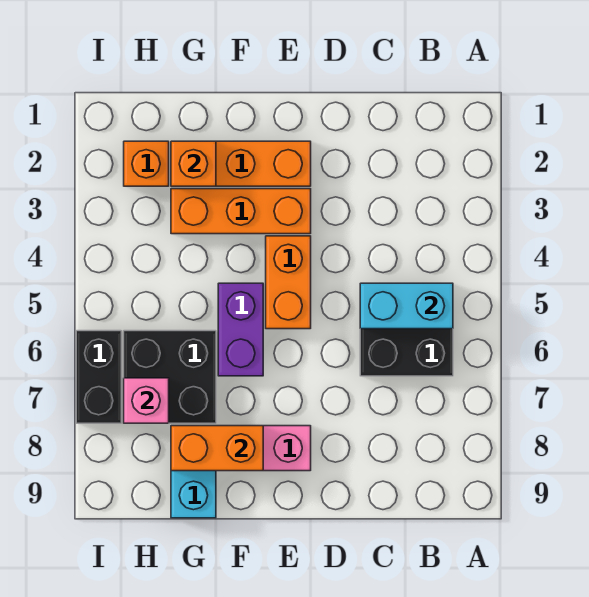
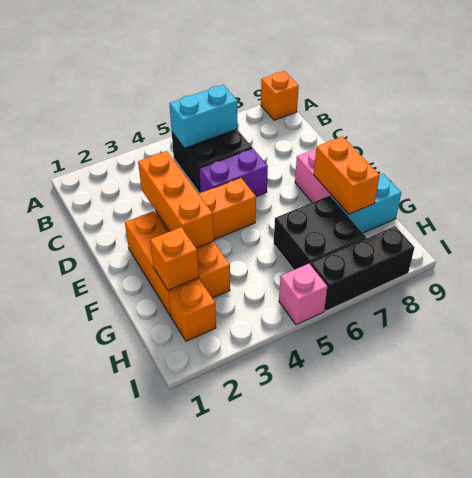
none -> orange 1x1 brick [261,71,299,120]
cyan 1x2 brick [360,283,453,329] -> cyan 1x2 brick turned to [169,85,237,148]
none -> orange 1x3 brick [138,151,213,248]
purple 1x2 brick [218,283,263,376] -> purple 1x2 brick moved to [199,148,268,197]
pink 1x1 brick [124,378,169,423] -> pink 1x1 brick moved to [279,264,327,325]
black 1x2 brick [76,331,121,423] -> black 1x3 brick [310,226,414,311]

